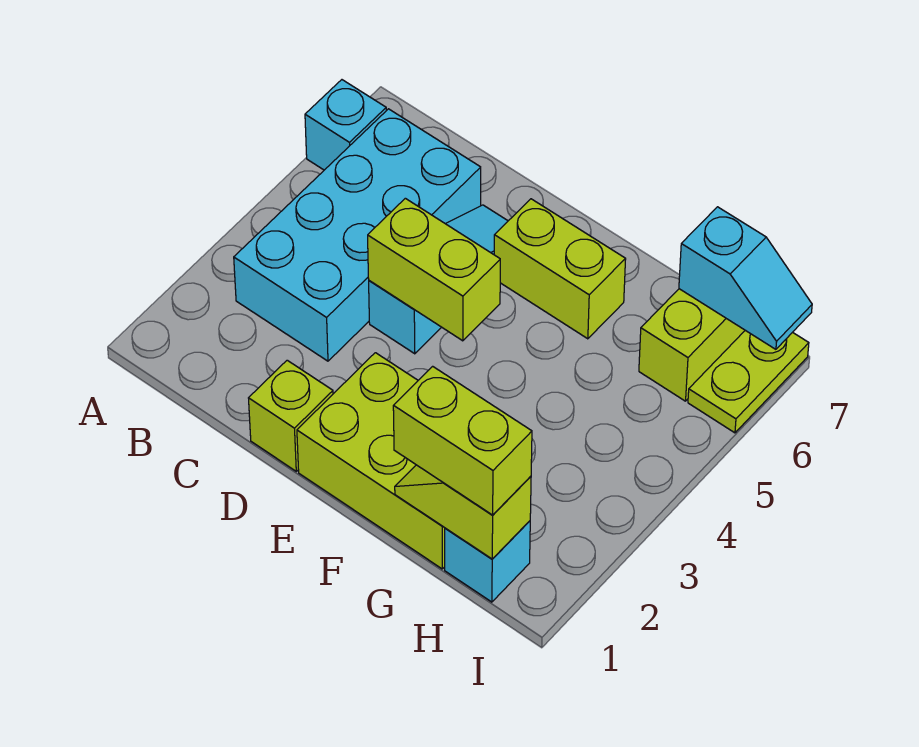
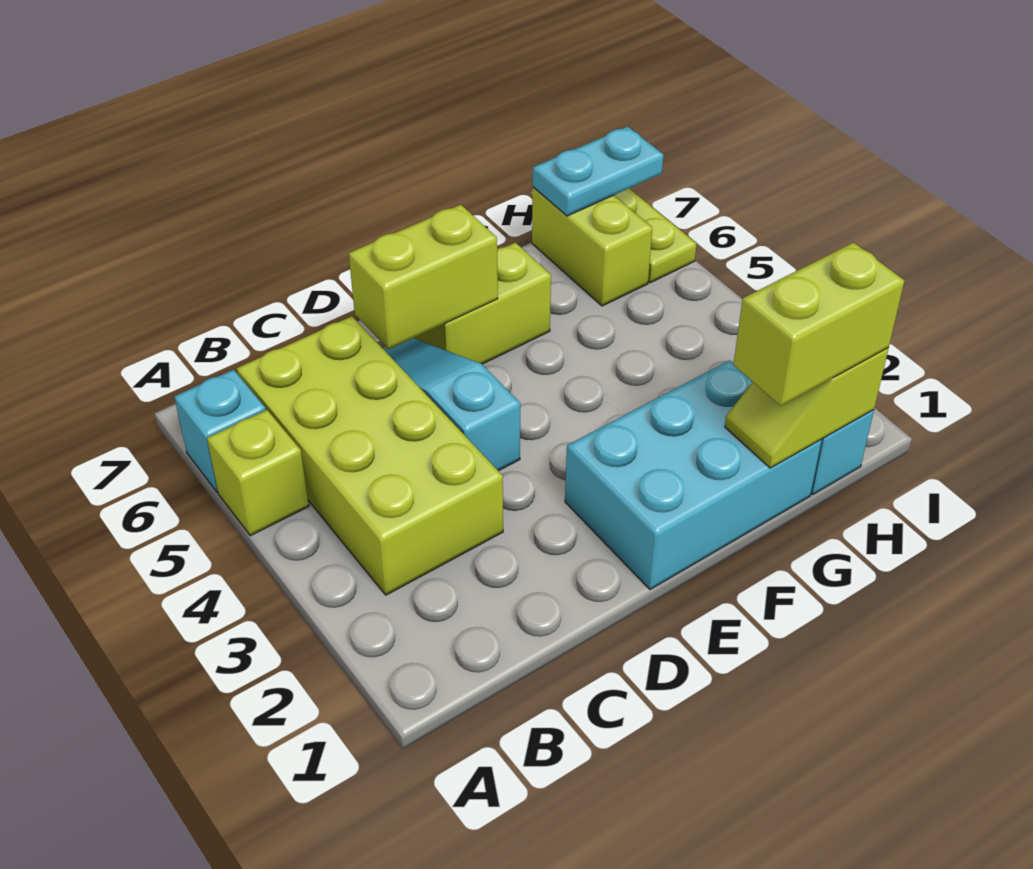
cyan 2x4 brick [234,109,481,361] -> lime 2x4 brick [237,316,503,595]
lime 1x1 brick [249,360,333,471] -> lime 1x1 brick moved to [207,410,309,536]
lime 1x2 brick [368,198,500,341] -> lime 1x2 brick moved to [349,205,498,350]
lime 2x3 brick [297,353,445,569] -> cyan 2x3 brick [565,360,822,589]
cyan 1x2 slope [679,207,812,349] -> cyan 1x2 plate [533,127,664,216]

